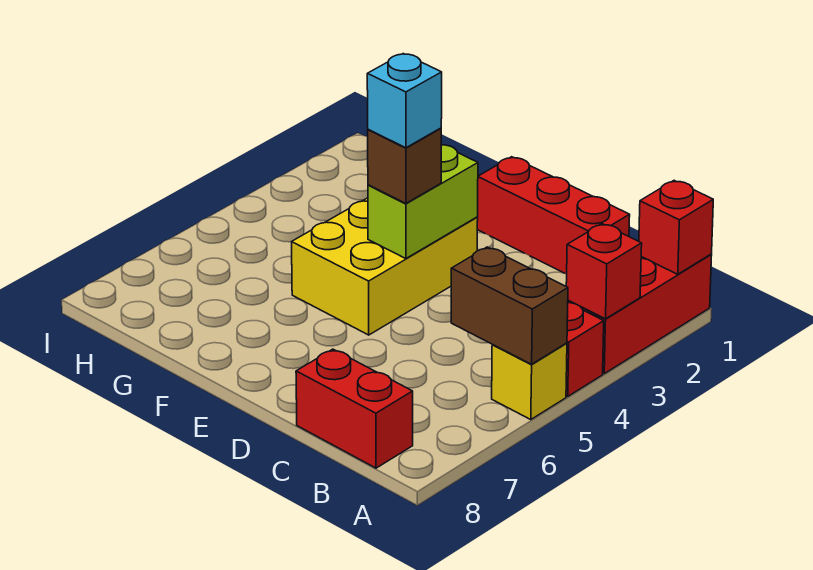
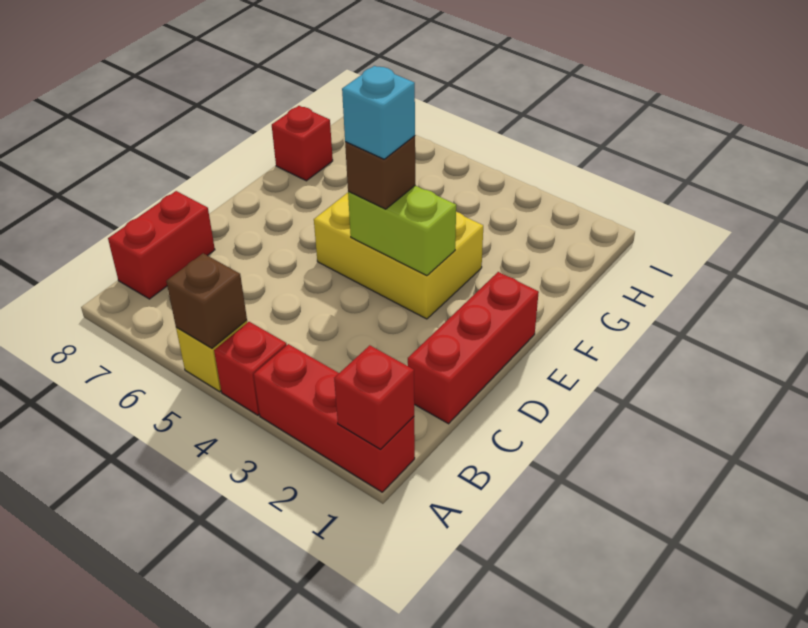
red 1x1 brick [566,224,642,319] -> red 1x1 brick moved to [272,106,333,181]
brown 1x2 brick [451,247,568,364] -> brown 1x1 brick [166,253,247,348]

